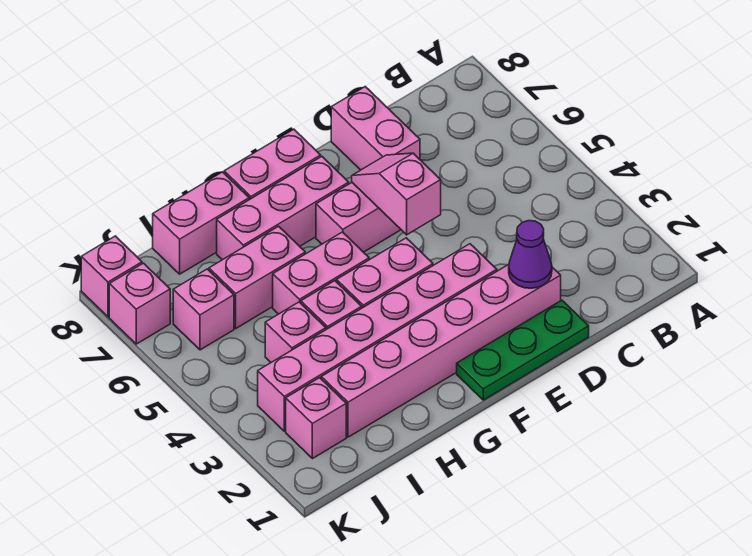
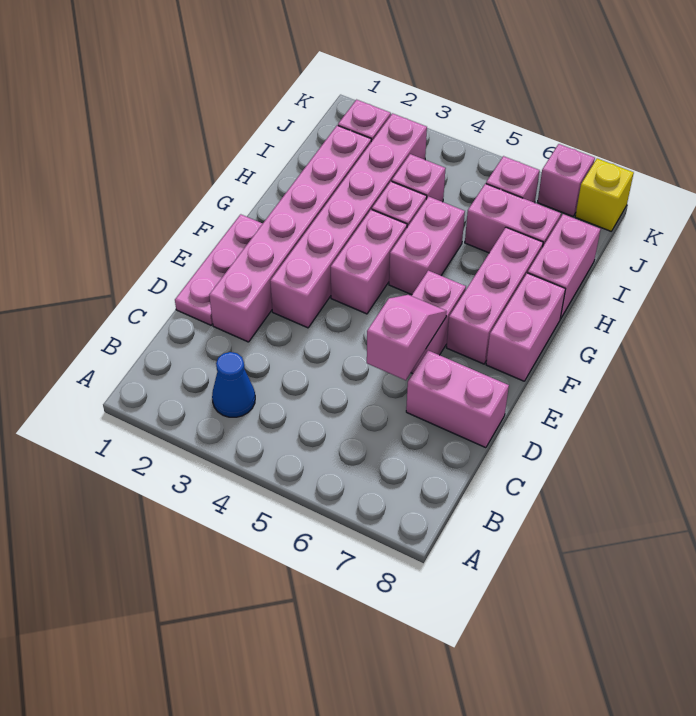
none -> blue 1x1 cone [212,352,255,417]
green 1x3 plate [457,300,589,400] -> pink 1x3 plate [175,214,263,325]
purple 1x1 cone [509,221,552,288] -> none
pink 1x2 slope [352,153,441,235] -> pink 1x2 slope turned to [367,295,447,380]
pink 1x2 brick [209,226,305,328] -> pink 1x2 brick turned to [465,184,561,253]
pink 1x1 brick [81,236,142,317] -> yellow 1x1 brick [575,158,634,231]

